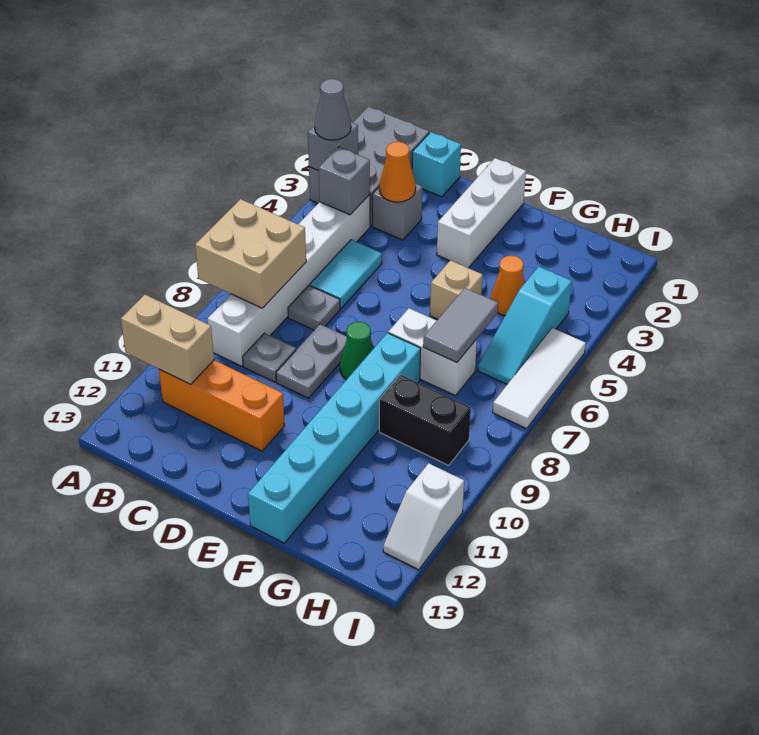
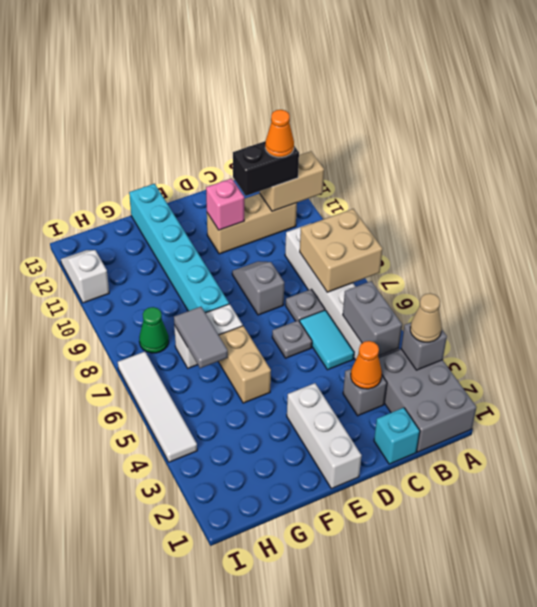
grey 1x1 cone [315,79,351,140] -> tan 1x1 cone [410,293,442,342]
grey 1x1 brick [319,147,370,215] -> grey 1x2 brick [343,281,402,356]
orange 1x3 brick [159,360,285,451] -> tan 1x3 brick [207,194,297,254]
grey 1x1 plate [243,333,296,382] -> grey 1x1 plate moved to [272,320,312,358]
grey 1x2 plate [276,324,347,398] -> grey 1x2 slope [232,261,284,315]
none -> pink 1x1 brick [206,178,244,230]
green 1x1 cone [340,322,374,380] -> green 1x1 cone moved to [139,307,169,353]
tan 1x1 brick [430,260,483,319] -> tan 1x2 brick [218,326,271,403]
orange 1x1 cone [491,256,525,316] -> orange 1x1 cone moved to [265,110,294,157]
black 1x2 brick [379,375,471,465] -> black 1x2 brick moved to [233,141,299,196]
cyan 1x3 slope [478,267,572,384] -> none
white 1x3 tile [493,328,586,428] -> white 1x4 tile [118,352,197,462]

